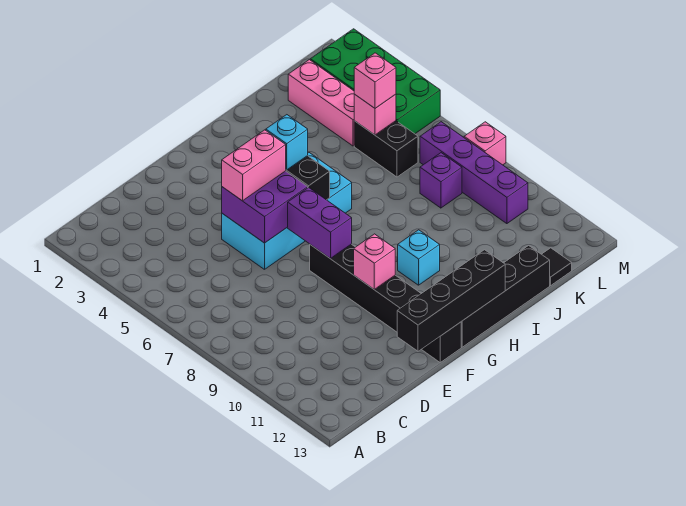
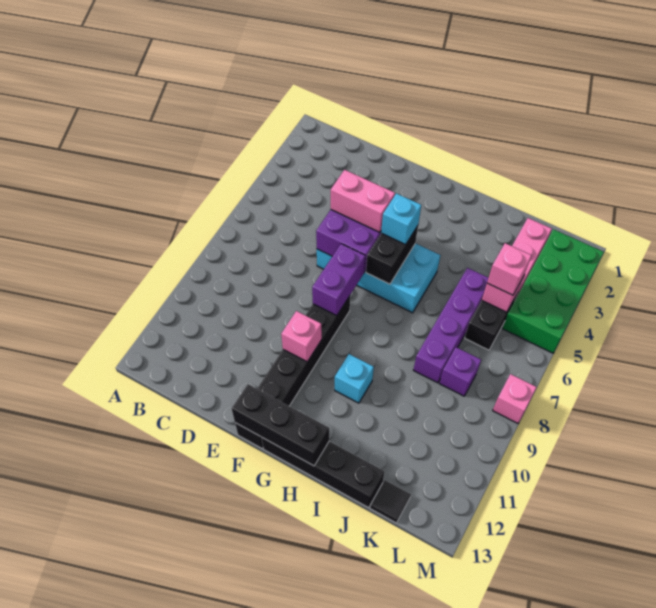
black 1x4 brick [397,250,505,351] -> black 1x3 brick [232,384,329,466]
purple 1x4 brick [420,122,528,224] -> purple 1x4 brick moved to [414,268,488,383]

